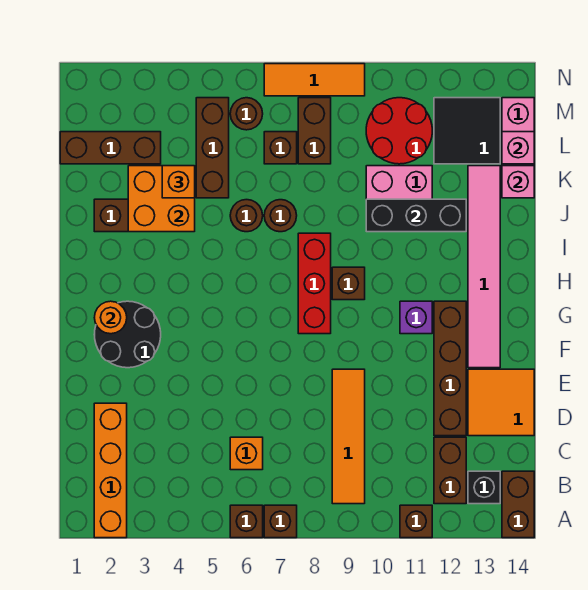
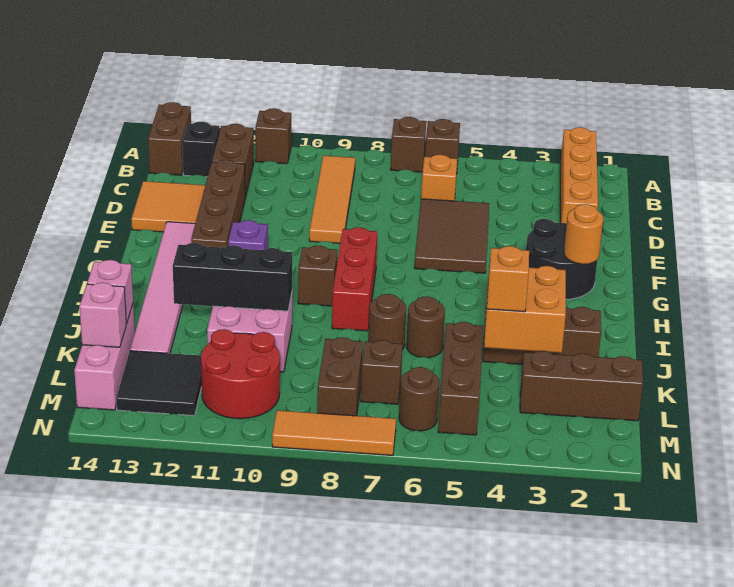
none -> brown 2x3 tile [414,199,489,273]

